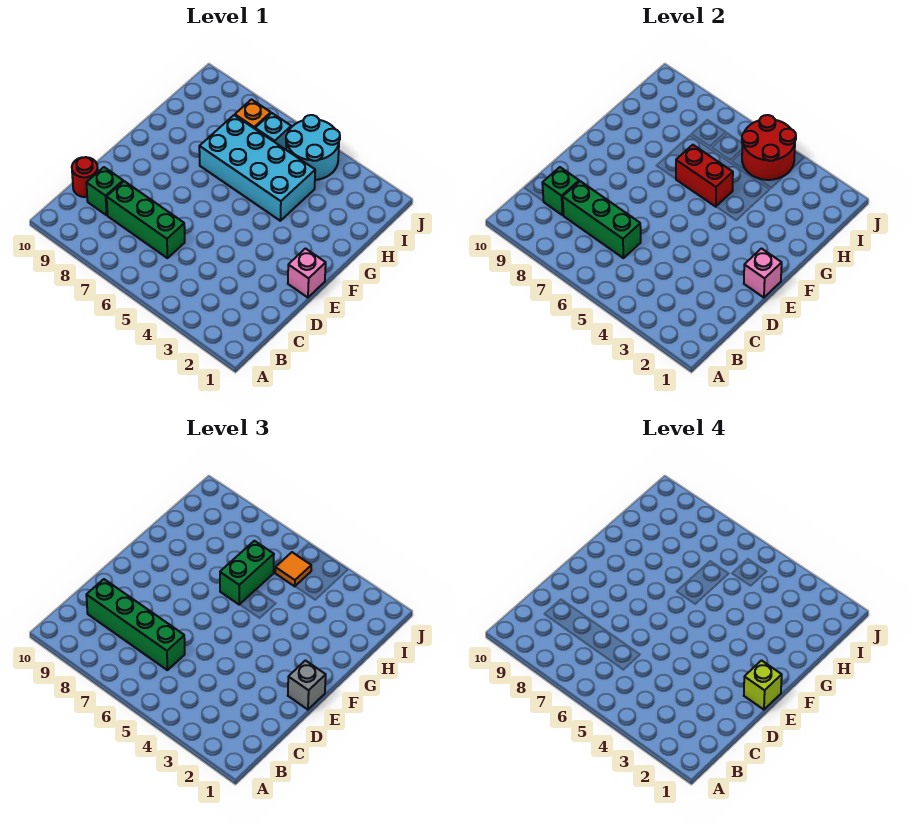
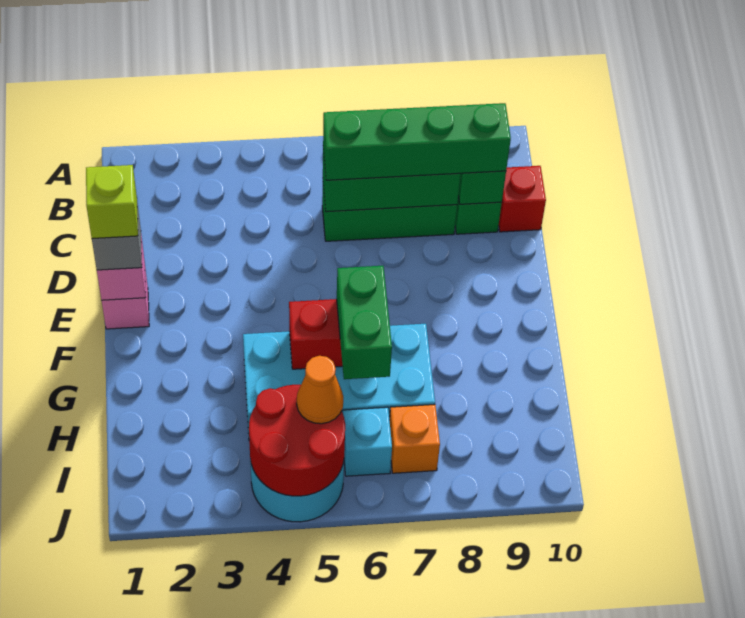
red 1x1 round brick [72,157,98,197] -> red 1x1 brick [499,166,546,232]
orange 1x1 tile [275,552,311,586] -> orange 1x1 cone [297,356,343,424]

